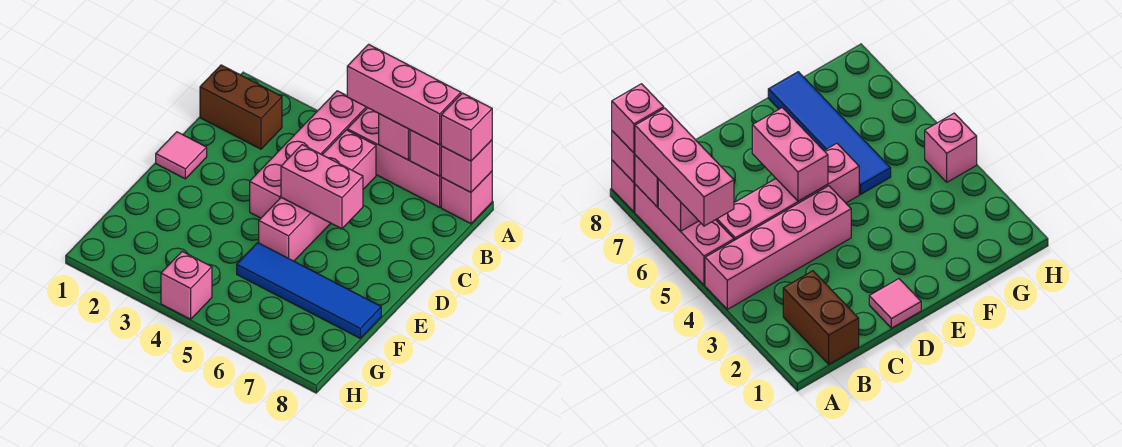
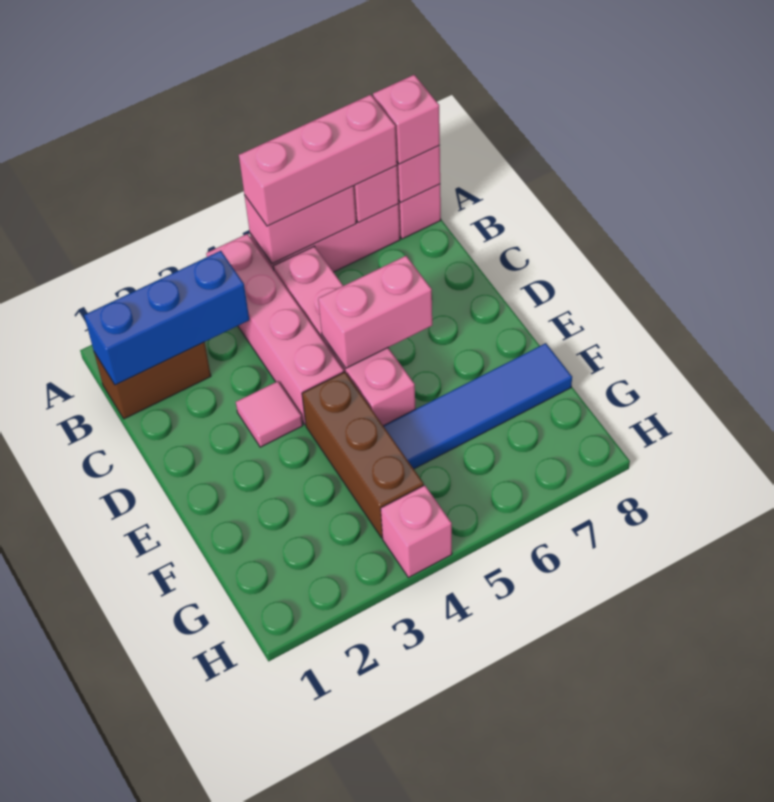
pink 1x1 brick [379,114,410,160] -> pink 1x2 brick [244,186,356,264]
none -> blue 1x3 brick [84,251,249,385]
pink 1x1 tile [156,132,207,179] -> pink 1x1 tile moved to [236,381,303,447]
none -> brown 1x3 brick [302,372,424,538]

